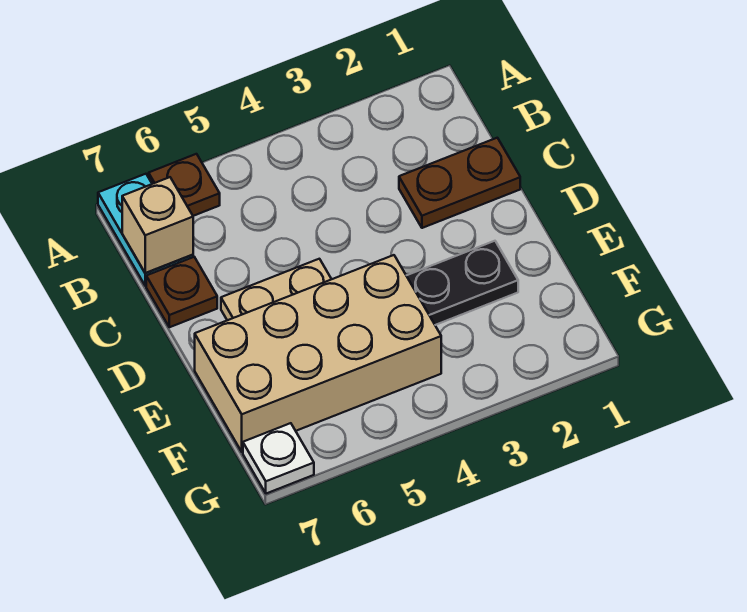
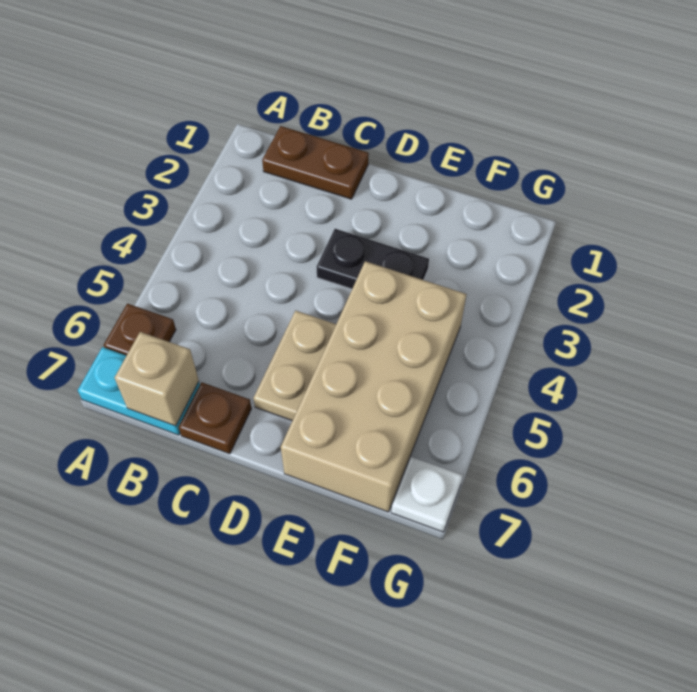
brown 1x2 plate [399,138,520,228] -> brown 1x2 plate turned to [262,126,369,199]
black 1x2 plate [406,241,518,325] -> black 1x2 plate turned to [317,229,429,289]

